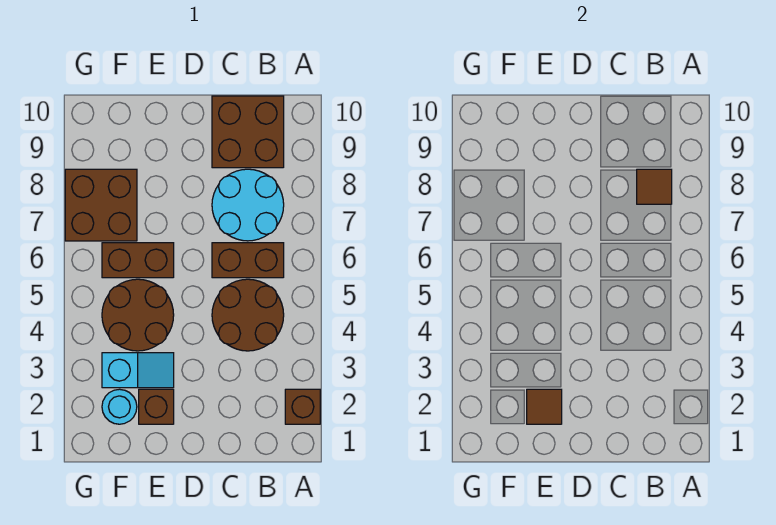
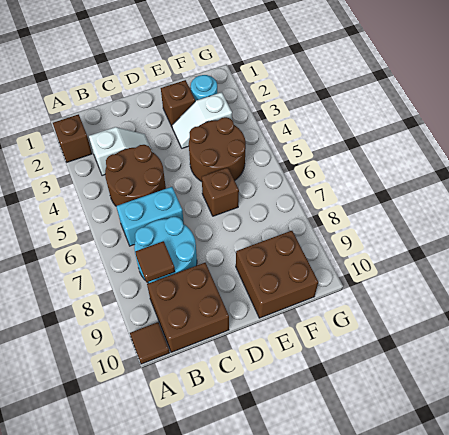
none -> white 1x2 slope [89,127,152,176]
brown 1x2 brick [212,243,284,278] -> cyan 1x2 brick [116,187,184,246]
brown 1x1 tile [527,389,562,424] -> brown 1x1 tile moved to [130,322,170,364]
cyan 1x2 slope [102,353,174,388] -> white 1x2 slope [172,92,232,148]
brown 1x2 brick [102,243,174,278] -> brown 1x1 brick [202,167,239,216]
brown 2x2 brick [65,169,137,241] -> brown 2x2 brick moved to [236,231,318,318]

